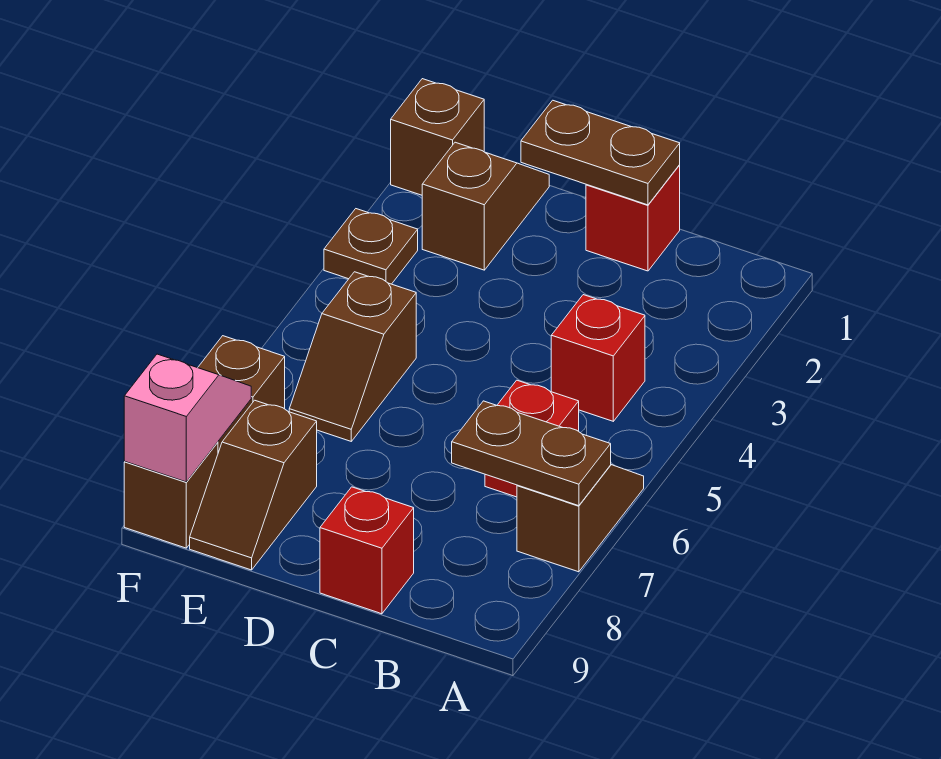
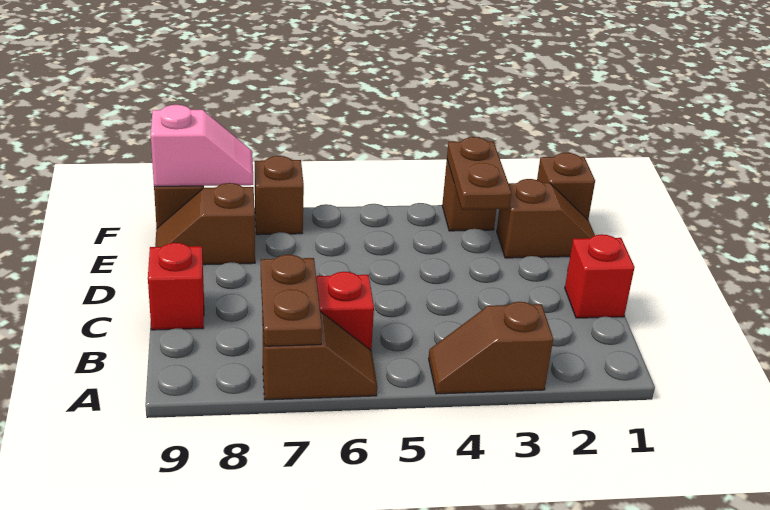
red 1x1 brick [551,295,645,421] -> none
brown 1x2 plate [521,100,680,205] -> brown 1x2 plate moved to [447,137,511,210]
brown 1x2 slope [289,272,416,441] -> brown 1x2 slope moved to [429,302,553,394]
brown 1x1 plate [324,209,418,284] -> brown 1x1 brick [442,160,496,231]

